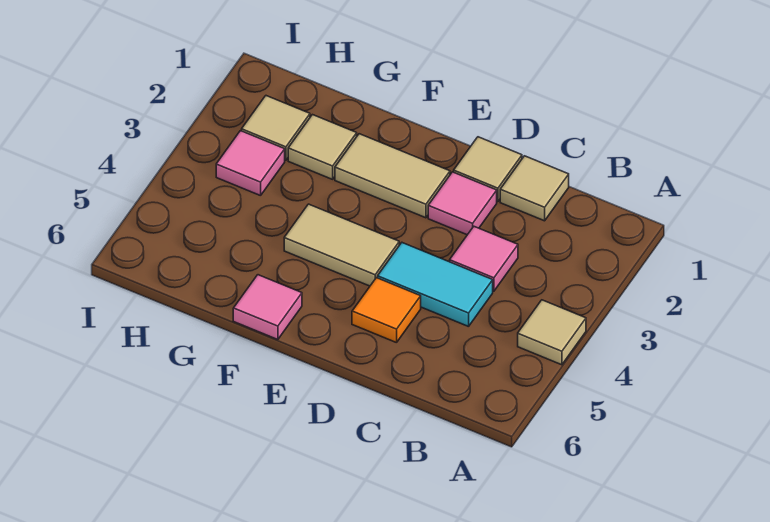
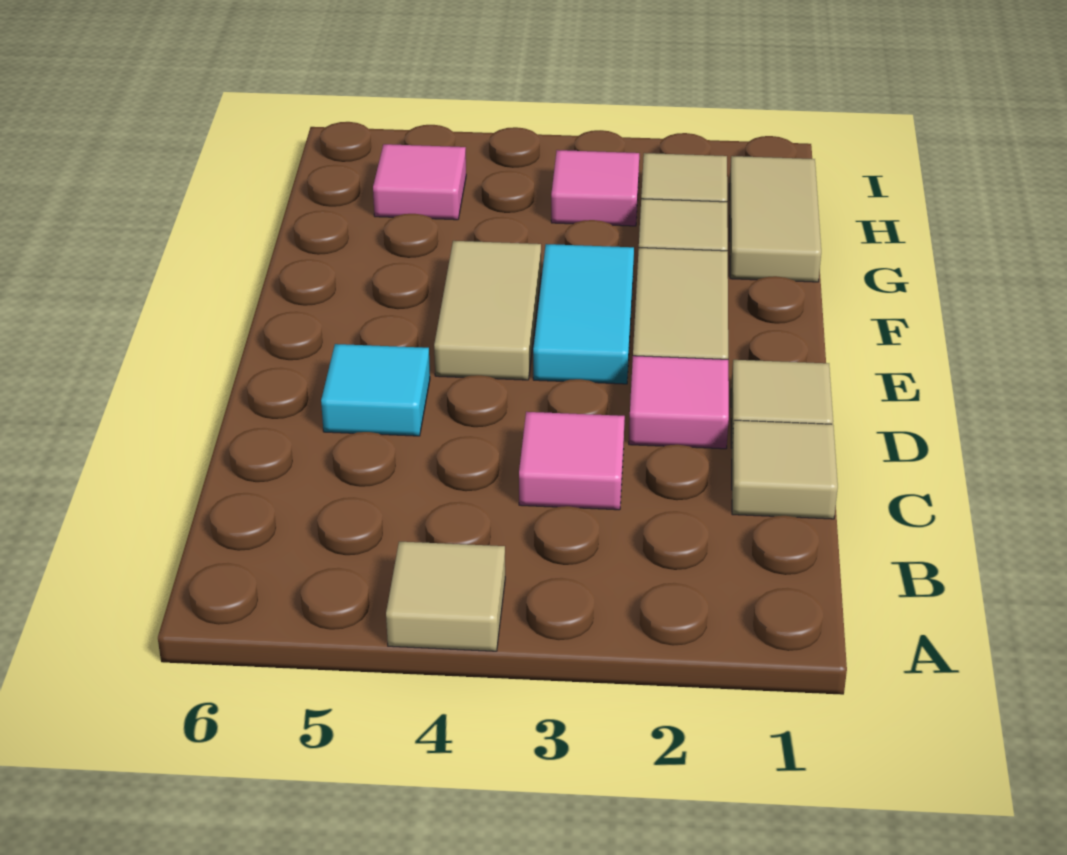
cyan 1x2 tile [378,243,493,327] -> cyan 1x2 tile moved to [533,244,634,384]
orange 1x1 tile [352,278,421,343] -> cyan 1x1 tile [321,344,430,436]
pink 1x1 tile [233,275,302,340] -> pink 1x1 tile moved to [373,144,466,220]
none -> tan 1x2 tile [729,156,821,282]

